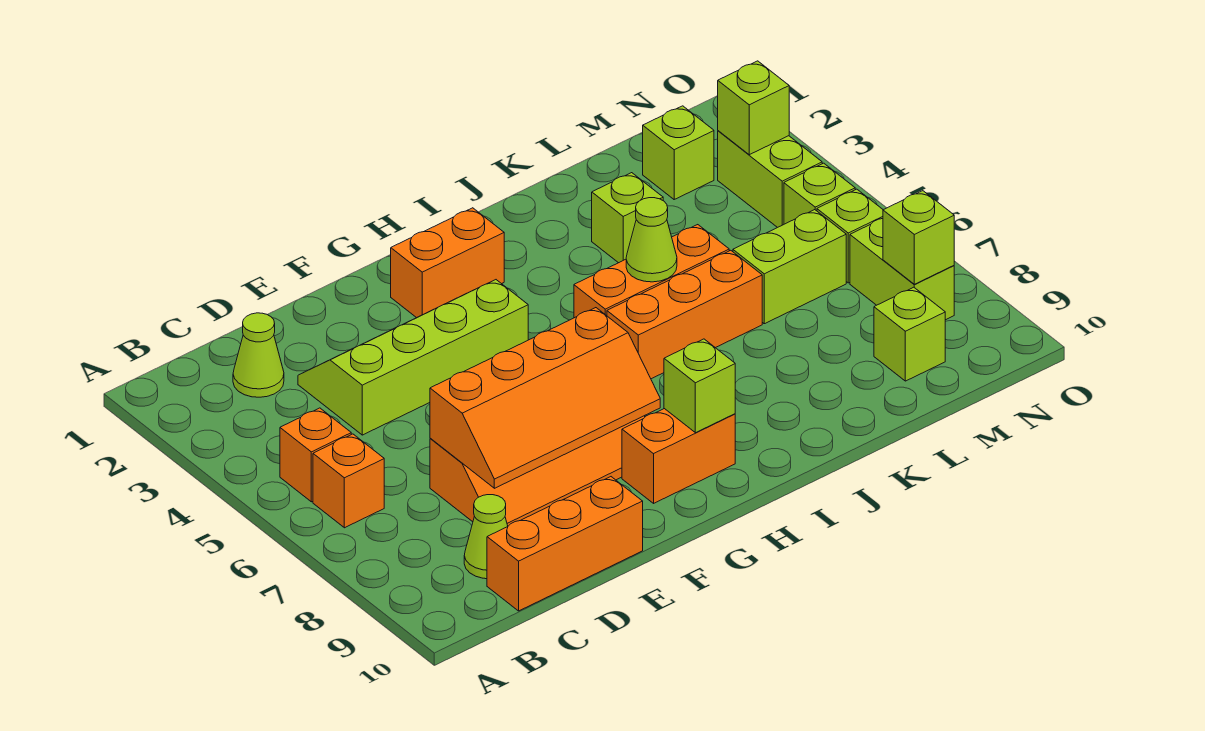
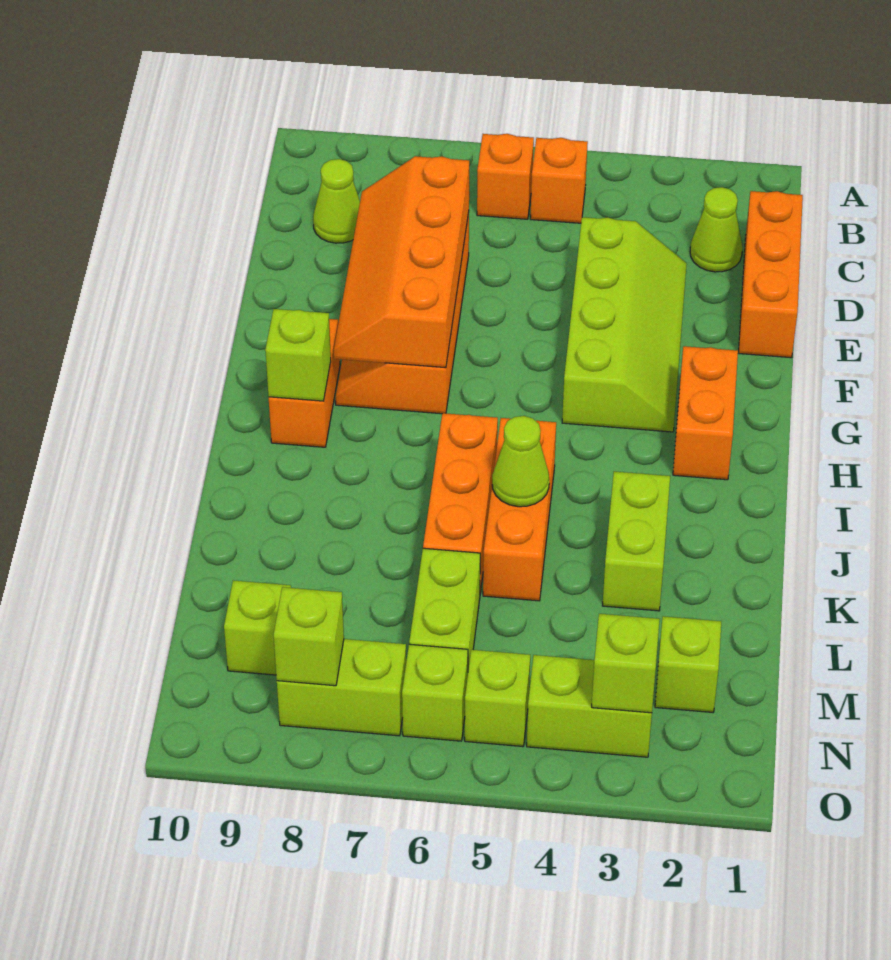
orange 1x3 brick [487,477,643,611] -> orange 1x3 brick moved to [739,191,803,358]
lime 1x1 brick [592,173,663,263] -> lime 1x2 brick [602,471,670,611]

